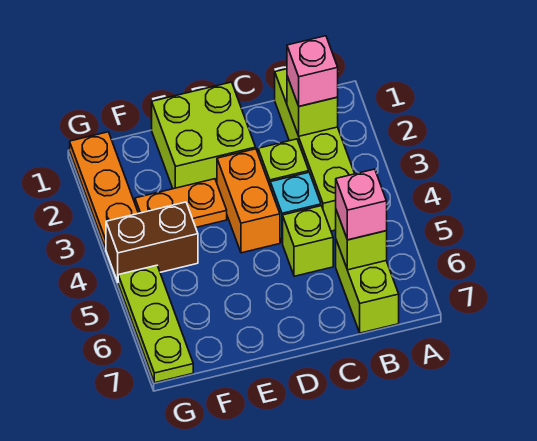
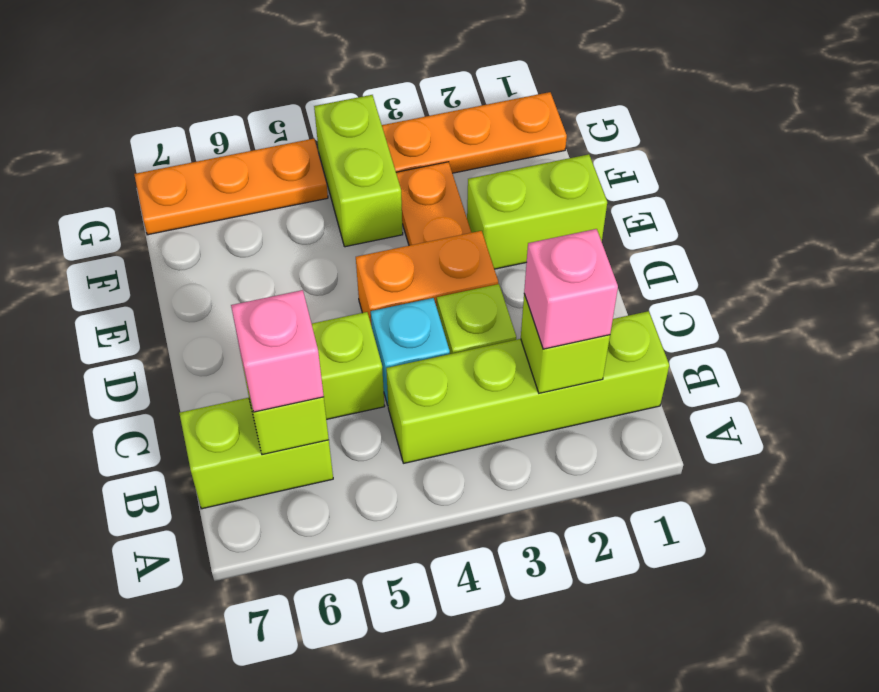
lime 2x2 brick [152,82,256,189] -> lime 1x2 brick [467,154,607,269]
brown 1x2 brick [106,202,198,282] -> lime 1x2 brick [314,95,403,247]
lime 1x3 plate [118,265,193,383] -> orange 1x3 plate [134,139,328,235]

